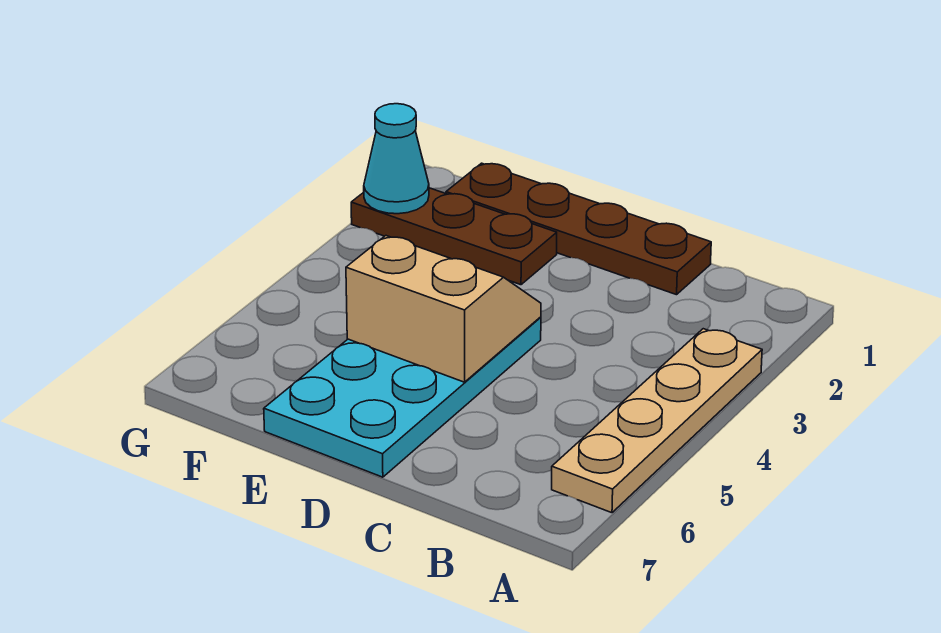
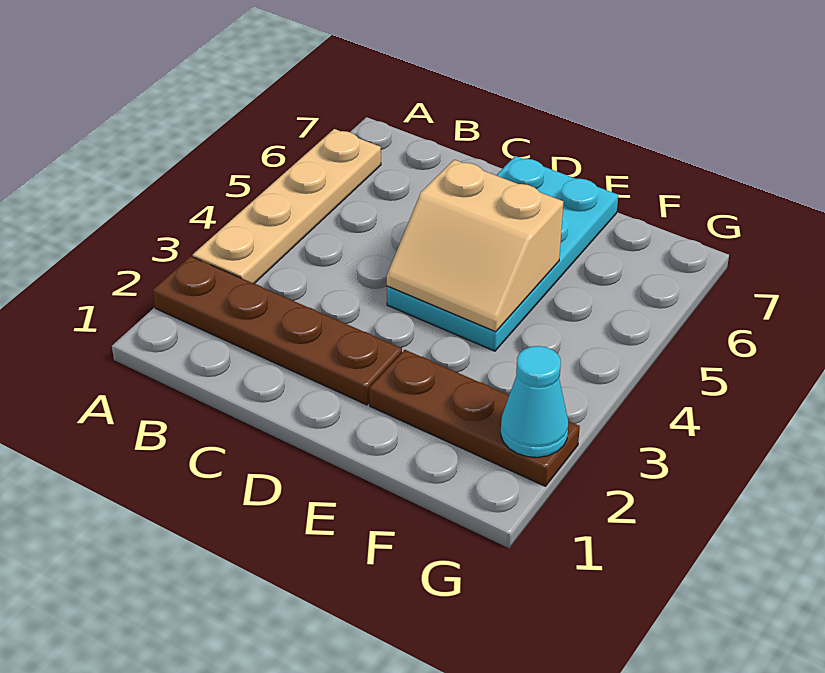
brown 1x4 plate [446,163,711,295] -> brown 1x4 plate moved to [153,256,402,405]

